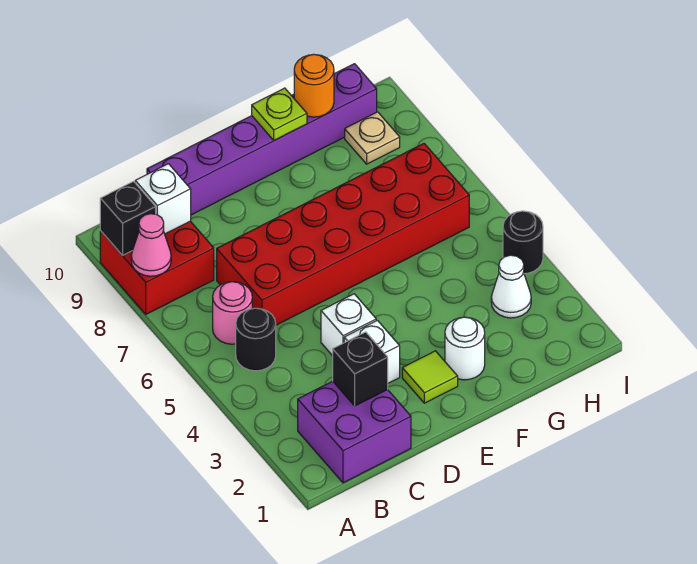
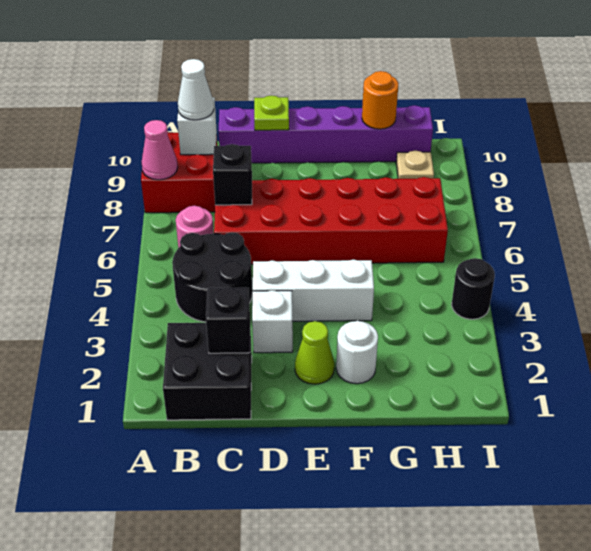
black 1x1 brick [100,181,156,255] -> black 1x1 brick moved to [213,144,252,205]
purple 2x2 brick [298,381,411,483] -> black 2x2 brick [163,323,252,420]
black 1x1 round brick [236,308,276,371] -> black 2x2 round brick [172,232,252,322]
white 1x1 brick [321,294,376,356] -> white 1x3 brick [253,260,374,321]
lime 1x1 tile [402,351,458,403] -> lime 1x1 cone [295,321,334,384]
lime 1x1 plate [252,88,307,140] -> lime 1x1 plate moved to [254,95,289,130]
white 1x1 cone [491,255,531,318] -> white 1x1 cone moved to [178,59,214,120]

